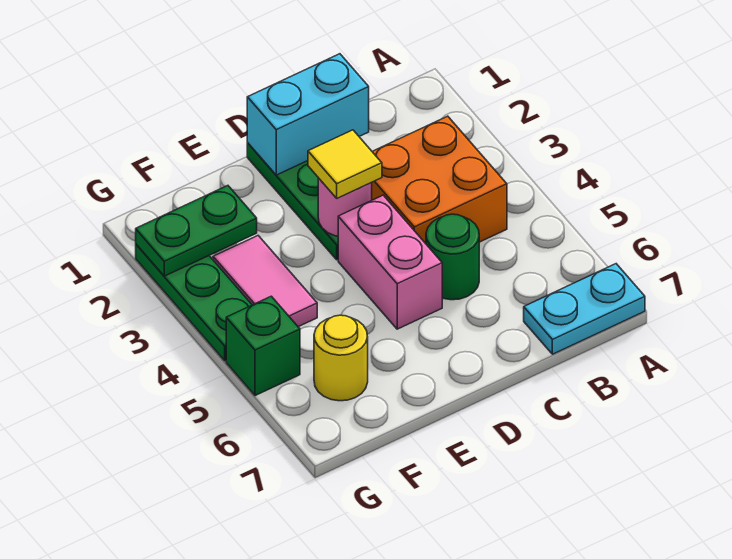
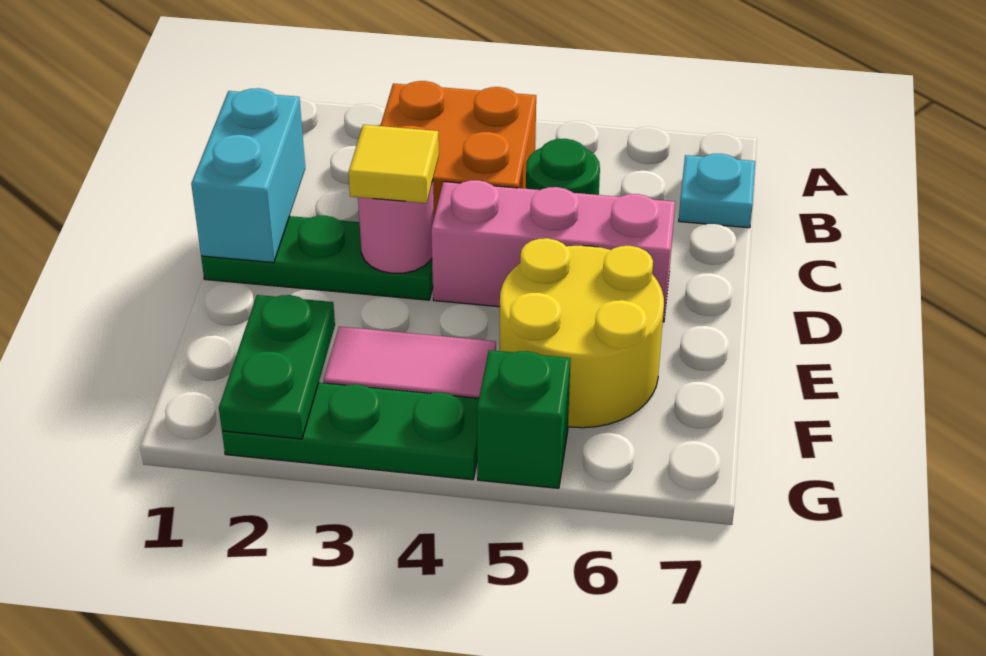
cyan 1x2 plate [524,264,645,354] -> cyan 1x1 plate [679,154,755,228]
pink 1x2 brick [338,195,442,329] -> pink 1x3 brick [431,180,675,322]
yellow 1x1 round brick [314,315,368,401] -> yellow 2x2 round brick [500,238,664,428]

